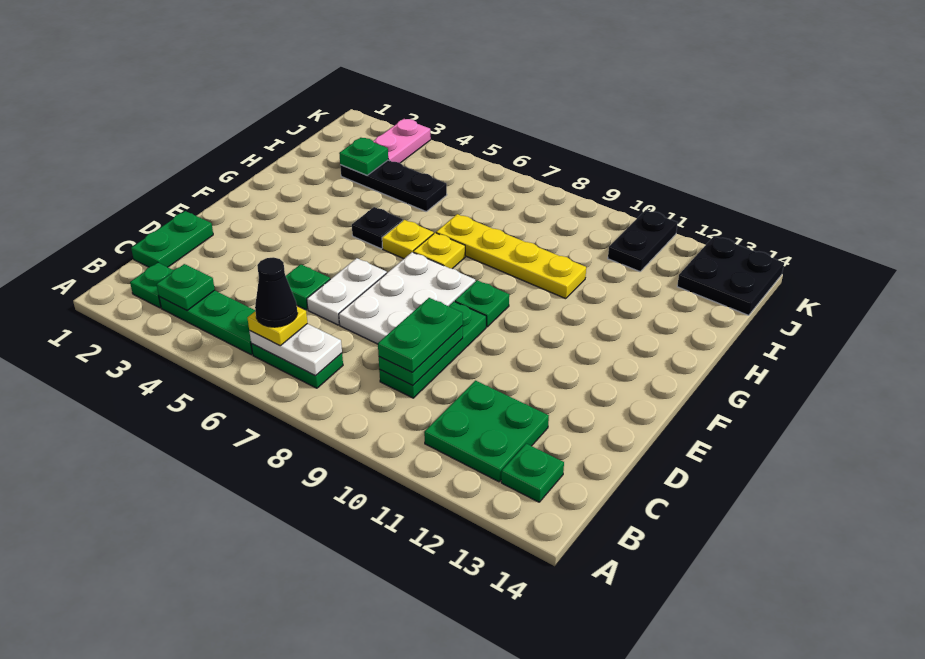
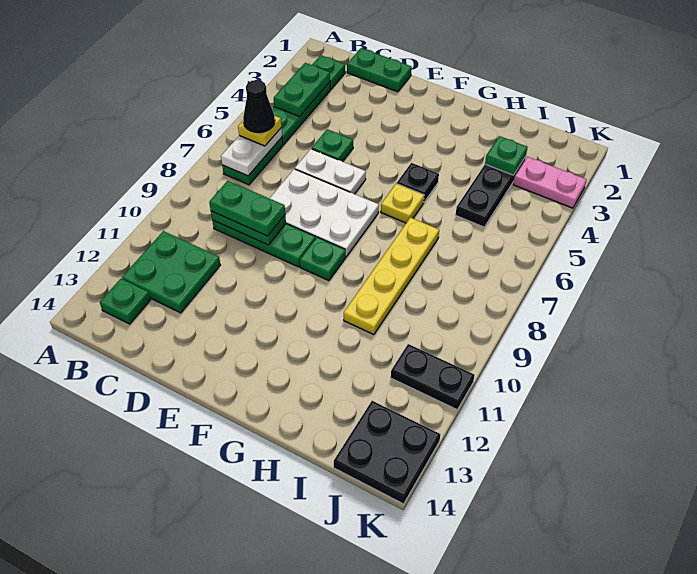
green 1x1 plate [156,264,215,310] -> green 1x2 plate [274,63,330,117]
yellow 1x1 plate [413,233,465,269] -> none

